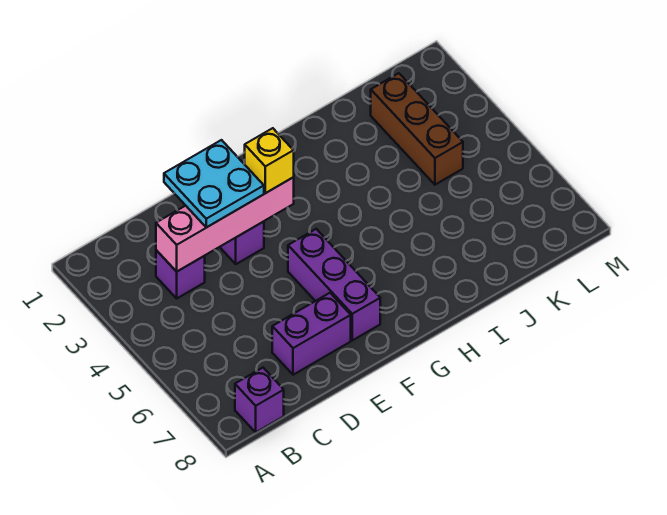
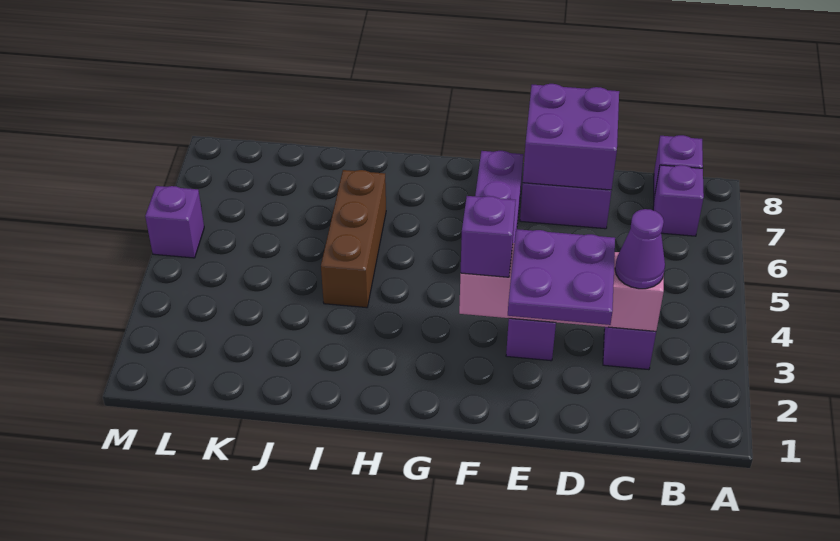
none -> purple 1x1 brick [653,165,704,236]
none -> purple 1x1 cone [615,209,665,289]
cyan 2x2 plate [164,140,264,227] -> purple 2x2 plate [508,229,615,325]
none -> purple 2x2 brick [523,84,619,190]
yellow 1x1 brick [245,128,294,193] -> purple 1x1 brick [461,196,516,277]
brown 1x3 brick [371,73,463,185] -> brown 1x3 brick moved to [321,170,386,308]
none -> purple 1x1 brick [145,186,204,258]

